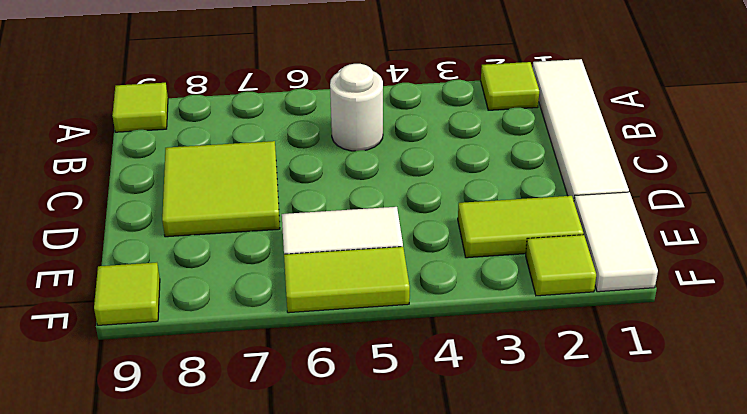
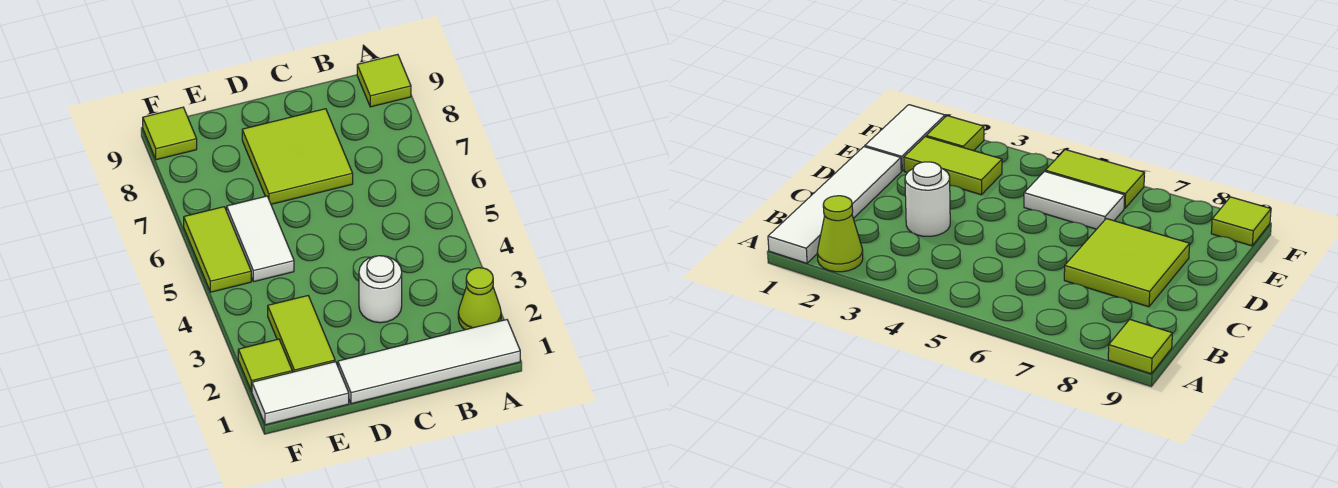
lime 1x1 tile [481,62,539,110] -> lime 1x1 cone [458,268,501,330]
white 1x1 round brick [330,64,383,151] -> white 1x1 round brick moved to [359,256,402,323]

